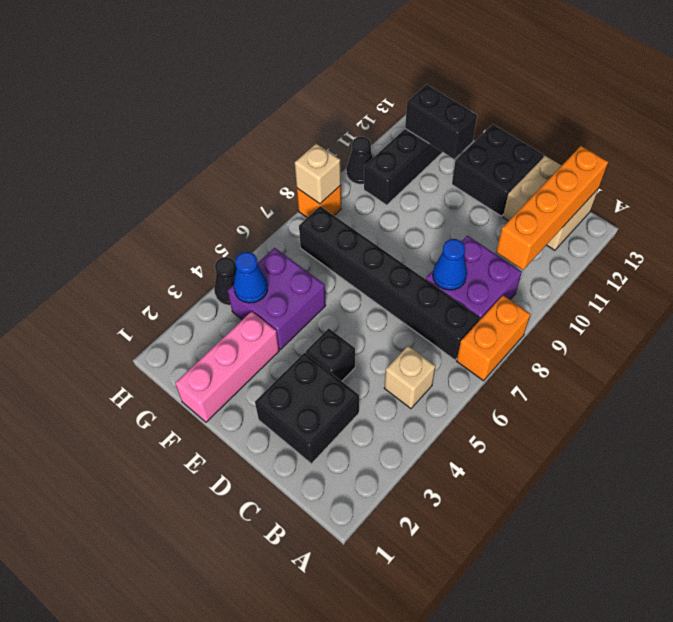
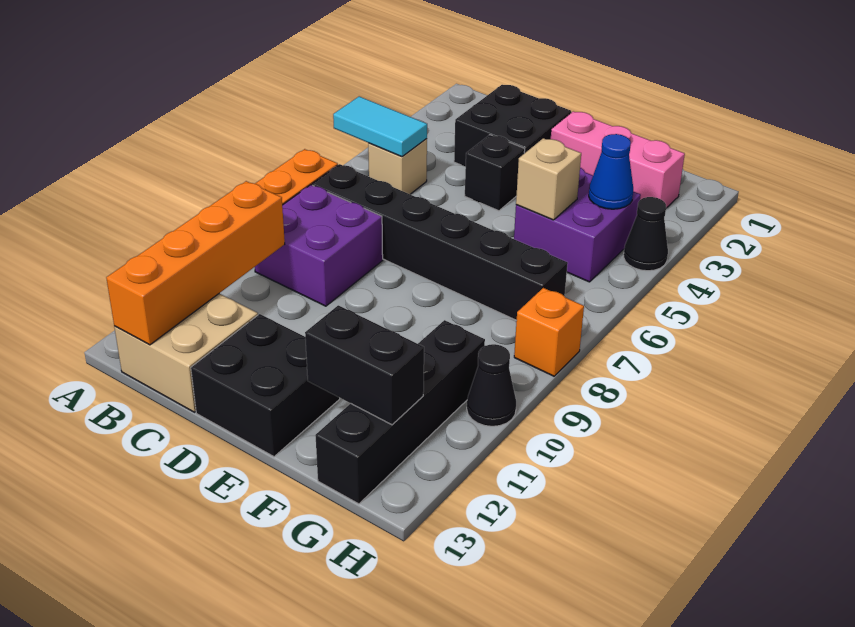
none -> cyan 1x2 tile [333,96,427,157]
blue 1x1 cone [433,239,467,290] -> none
pink 1x3 brick [175,311,279,422] -> pink 1x3 brick turned to [551,111,685,208]
tan 1x1 brick [295,144,341,204] -> tan 1x1 brick moved to [516,138,581,220]

